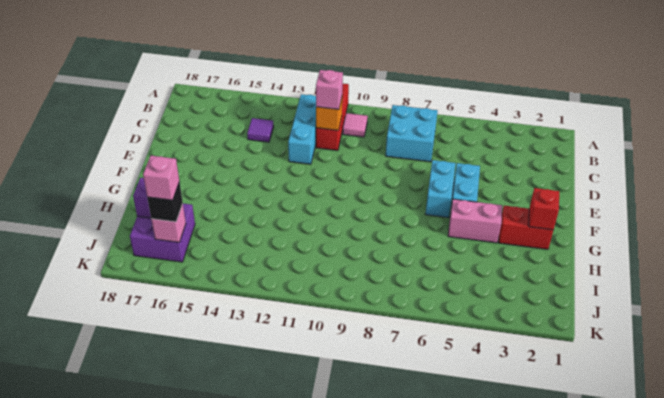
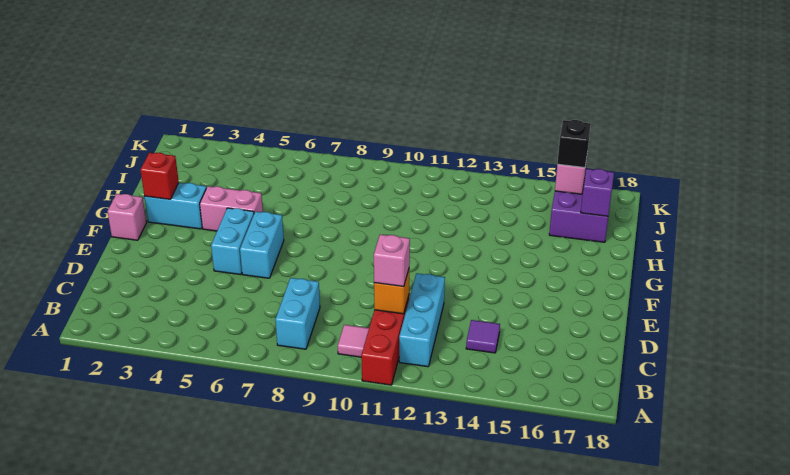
cyan 2x2 brick [386,105,438,162] -> cyan 1x2 brick [275,278,320,349]
red 1x2 brick [499,206,553,249] -> cyan 1x2 brick [144,183,206,229]
pink 1x1 brick [143,156,180,200] -> pink 1x1 brick moved to [107,194,146,240]

